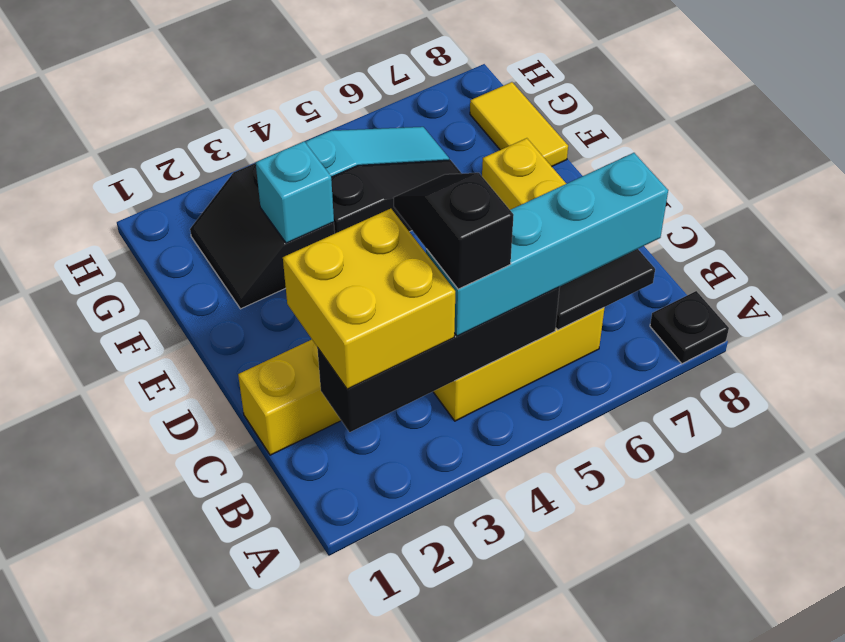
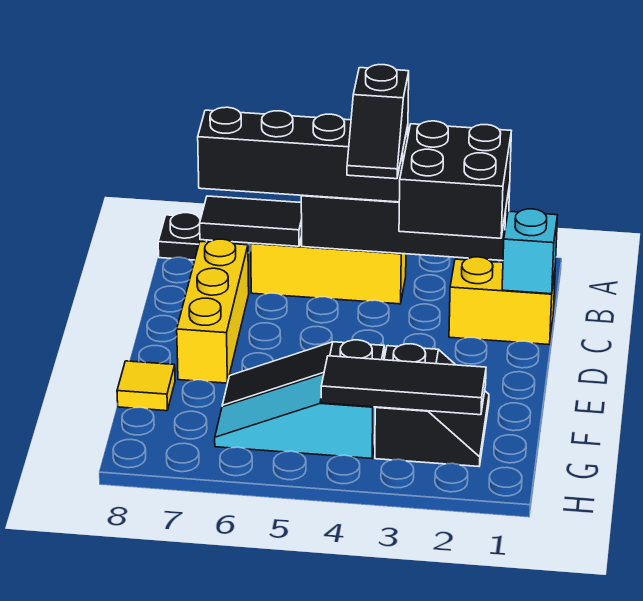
yellow 2x2 brick [283,209,455,389] -> black 2x2 brick [399,121,511,238]
cyan 1x4 brick [426,153,668,336] -> black 1x4 brick [198,107,408,202]
cyan 1x1 brick [256,141,334,243] -> cyan 1x1 brick moved to [502,209,557,294]
yellow 1x2 tile [470,82,568,166] -> yellow 1x1 tile [117,361,175,411]
none -> black 1x3 tile [321,356,486,415]

